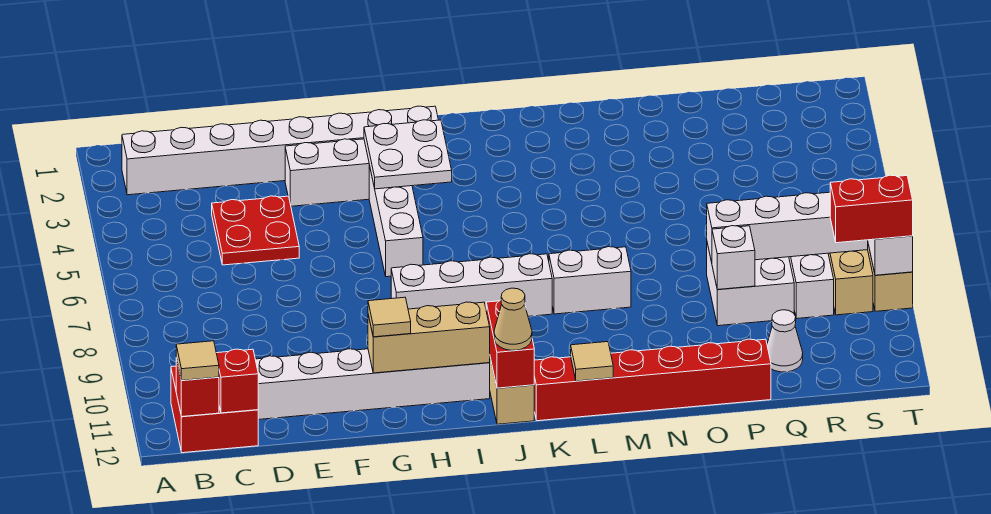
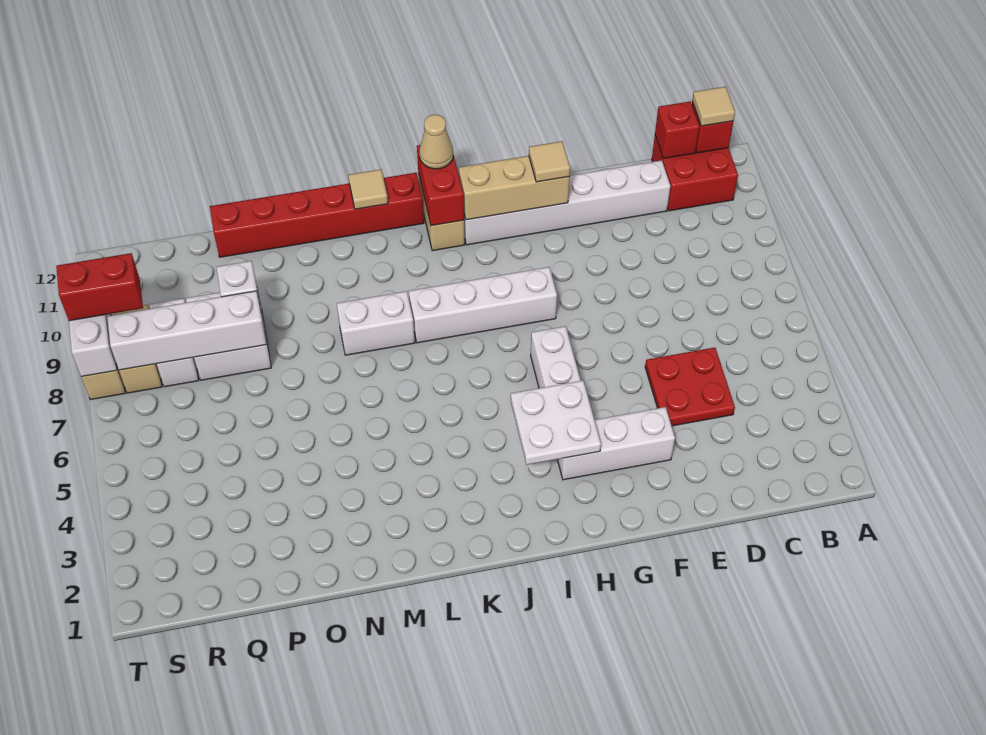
white 1x8 brick [122,106,438,195] -> none
white 1x1 cone [767,310,803,372] -> none

